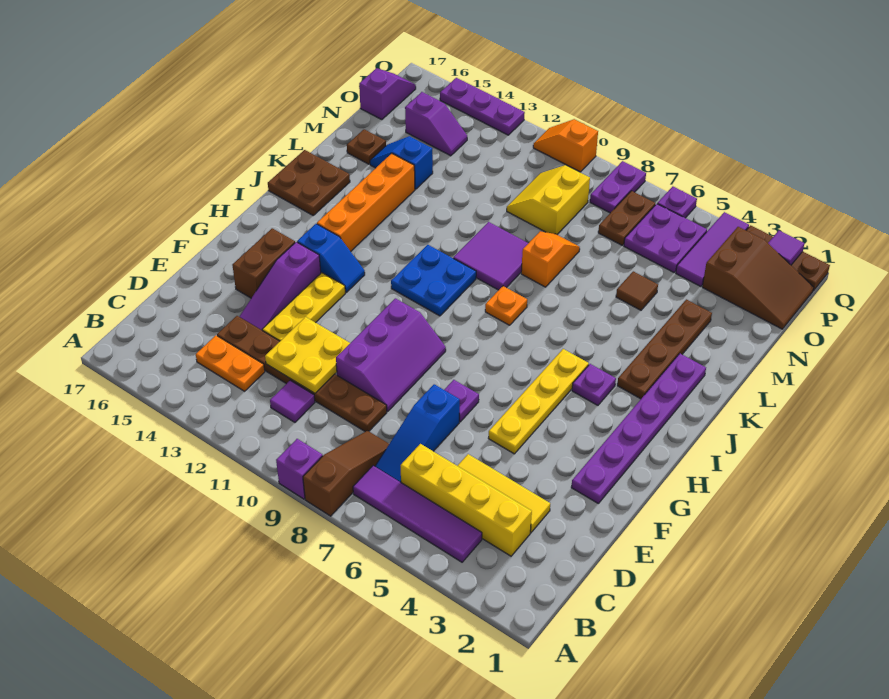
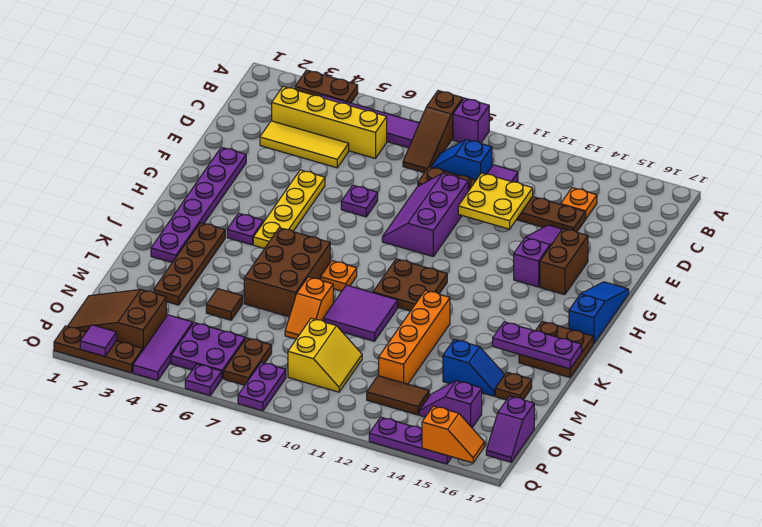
none -> brown 1x2 plate [295,70,358,103]
blue 1x3 slope [375,384,460,482] -> blue 1x3 slope moved to [569,282,629,344]
orange 1x2 plate [196,336,265,391] -> orange 1x1 plate [561,188,597,219]
yellow 1x3 plate [262,273,345,341] -> none
blue 1x2 slope [297,224,365,292] -> blue 1x2 slope moved to [431,139,492,180]
blue 2x2 plate [391,245,476,316] -> brown 2x2 plate [373,259,447,311]
orange 1x4 brick [317,153,415,252] -> orange 1x4 brick moved to [379,290,450,384]
none -> brown 2x3 brick [244,228,330,317]
none -> purple 1x3 plate [493,322,582,369]
none -> brown 1x2 tile [367,376,429,415]
orange 1x2 slope [533,119,598,172] -> orange 1x2 slope moved to [422,406,485,463]

